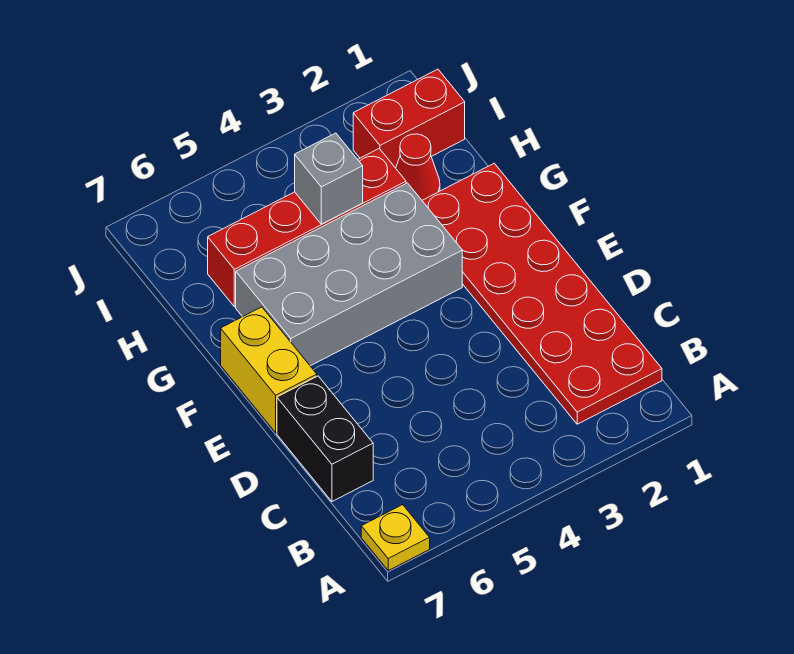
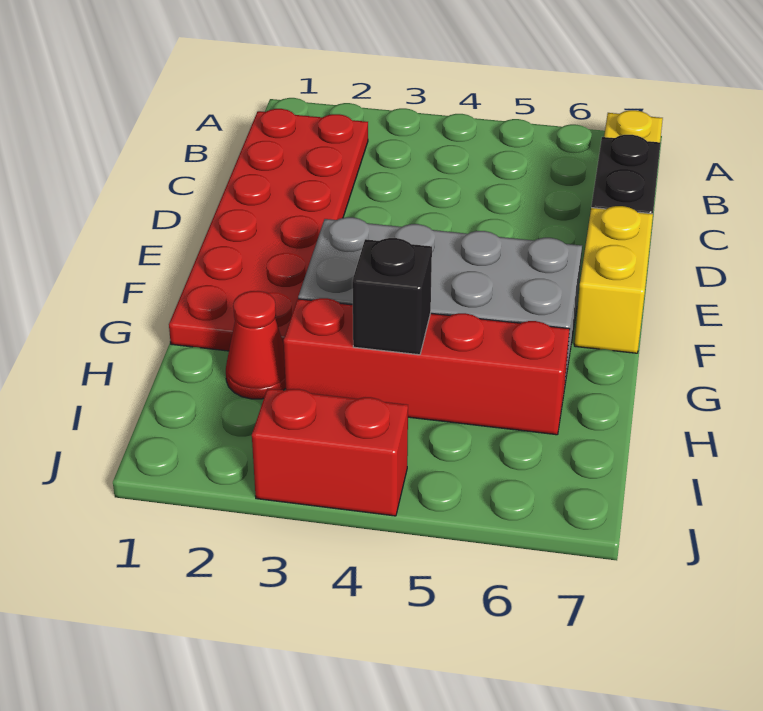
grey 1x1 brick [295,133,363,224] -> black 1x1 brick [352,238,432,355]
red 1x2 brick [353,69,465,168] -> red 1x2 brick moved to [252,388,408,516]

